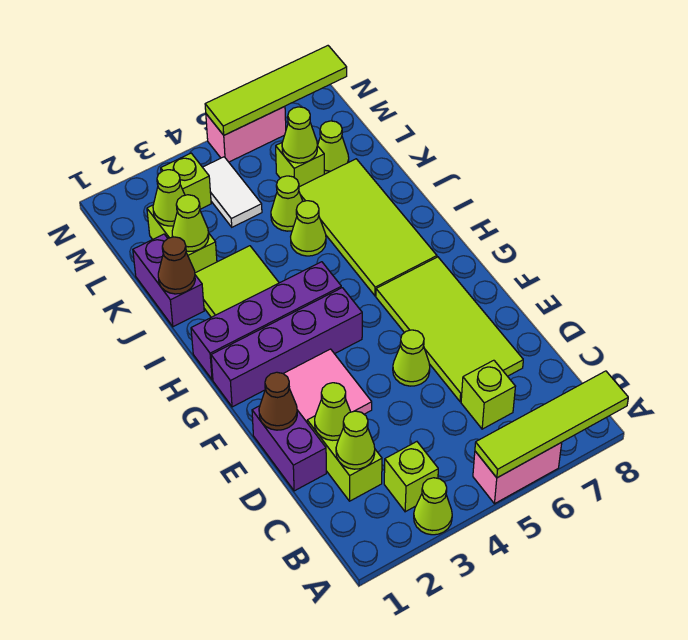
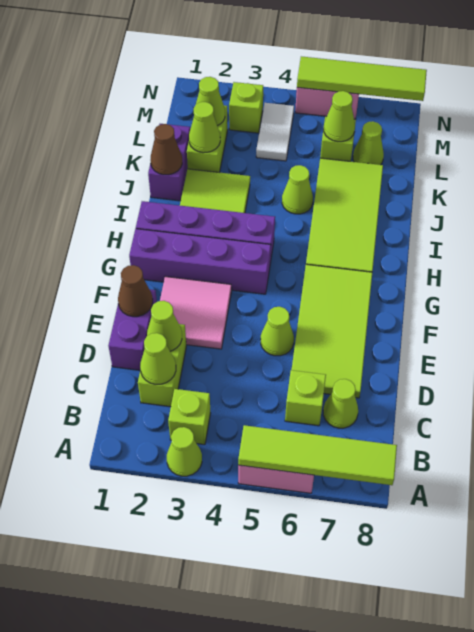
lime 1x1 cone [271,176,303,231] -> lime 1x1 cone moved to [323,379,358,428]

